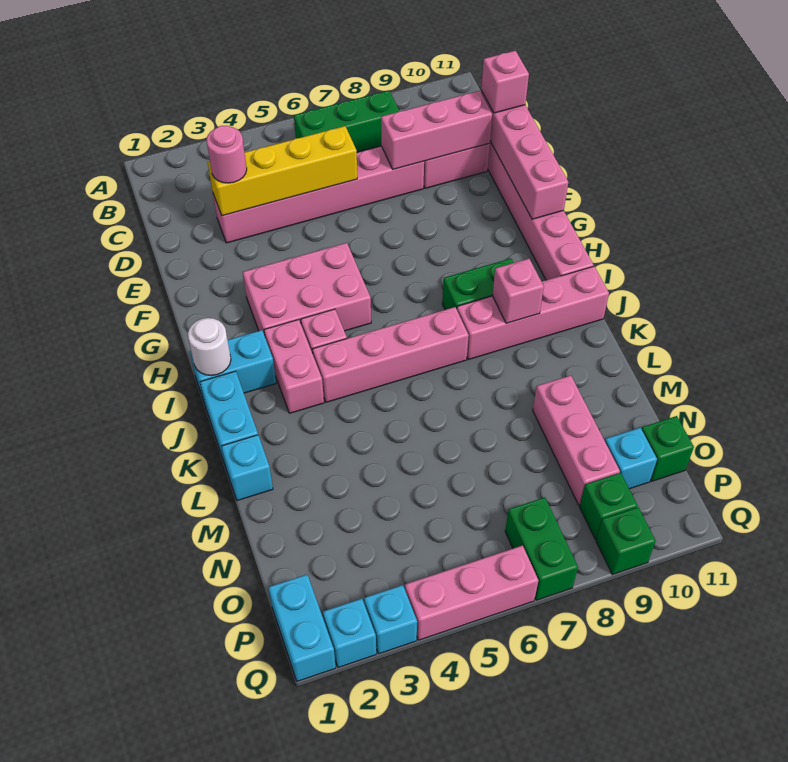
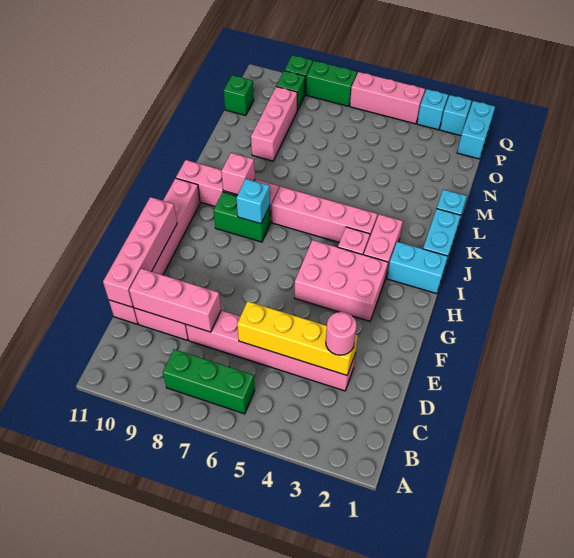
pink 1x1 brick [481,51,529,113] -> none
white 1x1 round brick [188,318,231,375] -> none
cyan 1x1 brick [605,428,657,489] -> cyan 1x1 brick moved to [236,179,270,224]
green 1x2 brick [505,497,578,600] -> green 1x2 brick turned to [306,61,357,106]

